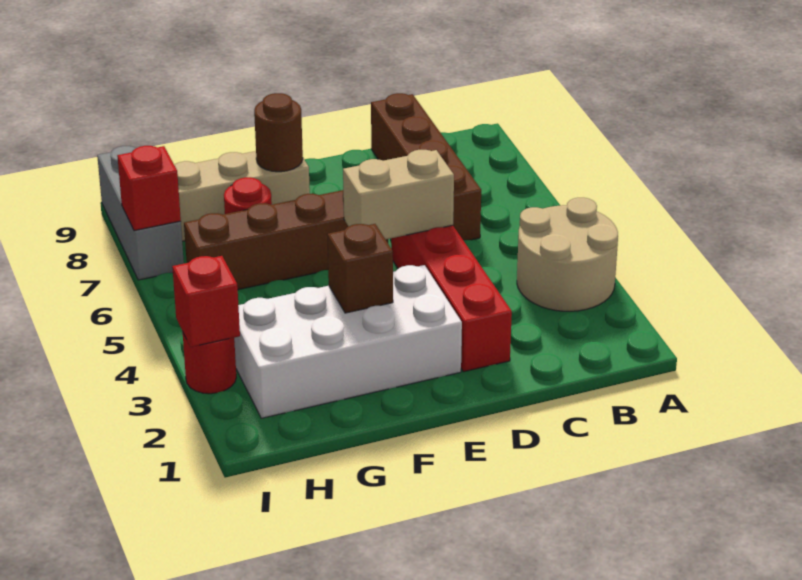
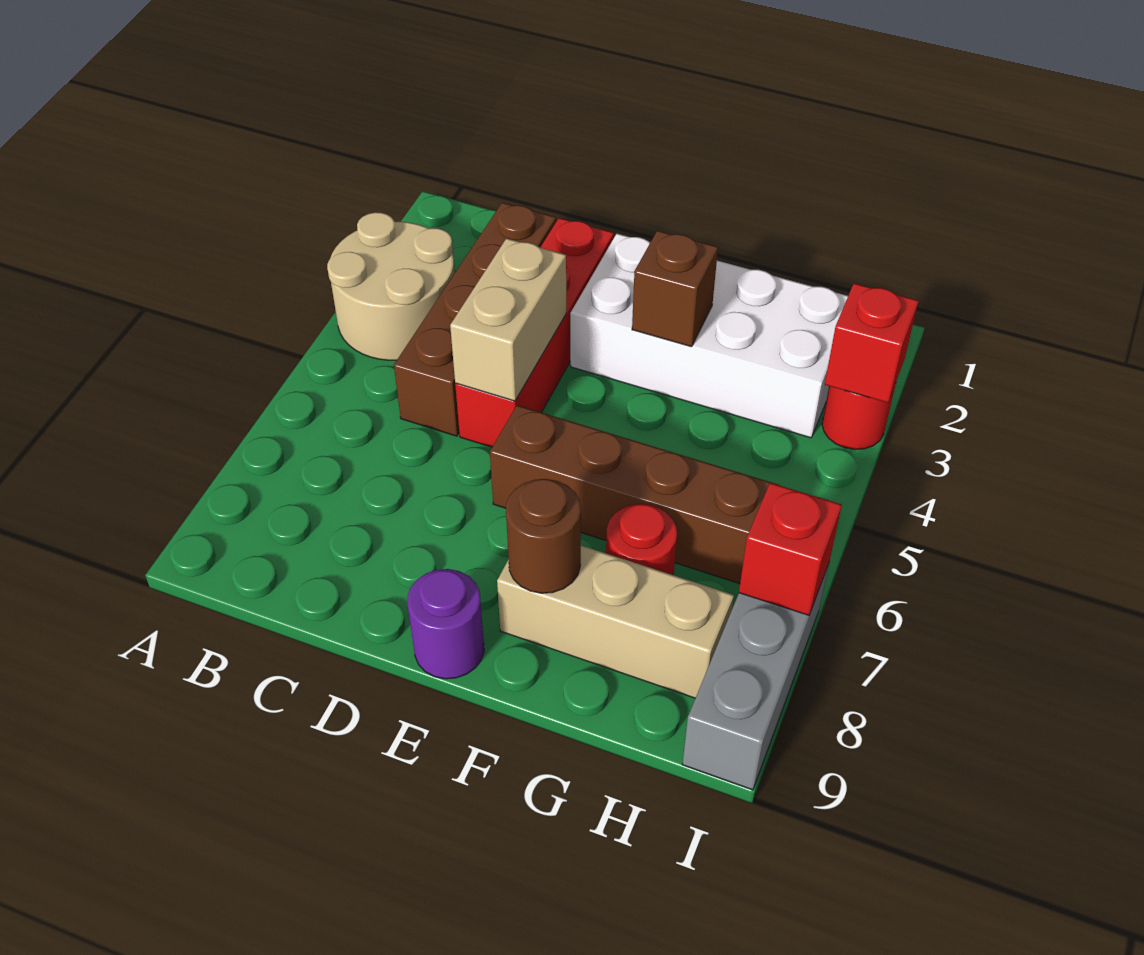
brown 1x4 brick [371,93,481,240] -> brown 1x4 brick moved to [394,203,556,436]
tan 1x2 brick [343,150,454,239] -> tan 1x2 brick turned to [450,238,566,401]
none -> purple 1x1 round brick [407,569,484,679]

